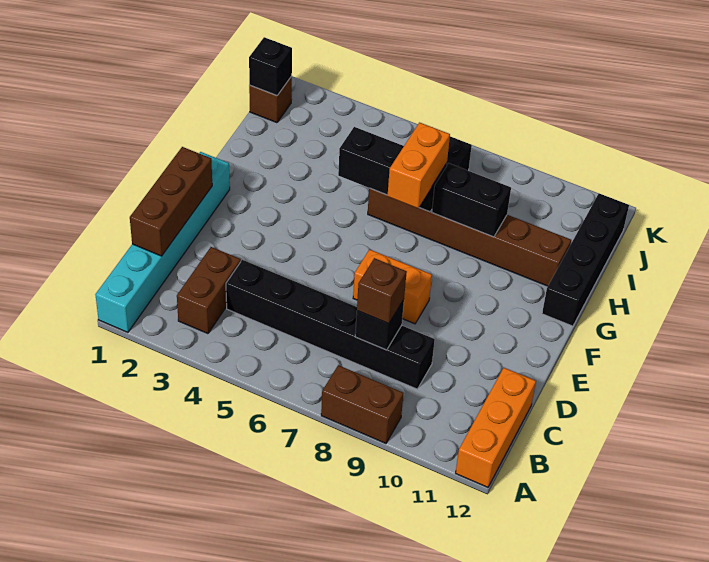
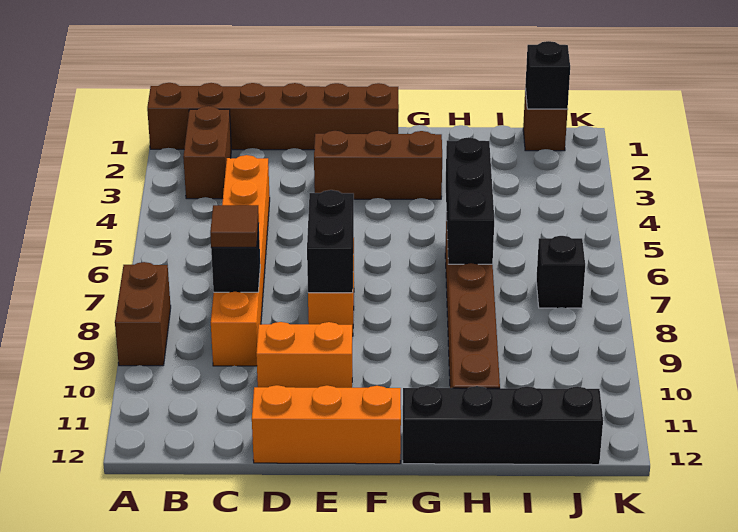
cyan 1x6 brick [95,152,230,332] -> brown 1x6 brick [147,83,399,150]
orange 1x3 brick [456,368,536,487] -> orange 1x3 brick moved to [252,385,401,464]
brown 1x2 brick [177,247,241,334] -> brown 1x2 brick turned to [183,106,231,199]
brown 1x3 brick [130,147,212,256] -> brown 1x3 brick moved to [314,131,442,199]
black 1x6 brick [226,260,435,389] -> orange 1x6 brick [211,155,270,366]
brown 1x1 brick [357,258,407,324] -> brown 1x1 tile [210,205,259,247]
orange 1x2 brick [388,123,450,208] -> orange 1x2 brick moved to [256,322,352,388]
black 1x2 brick [432,163,511,237] -> black 1x2 brick moved to [307,190,354,293]

